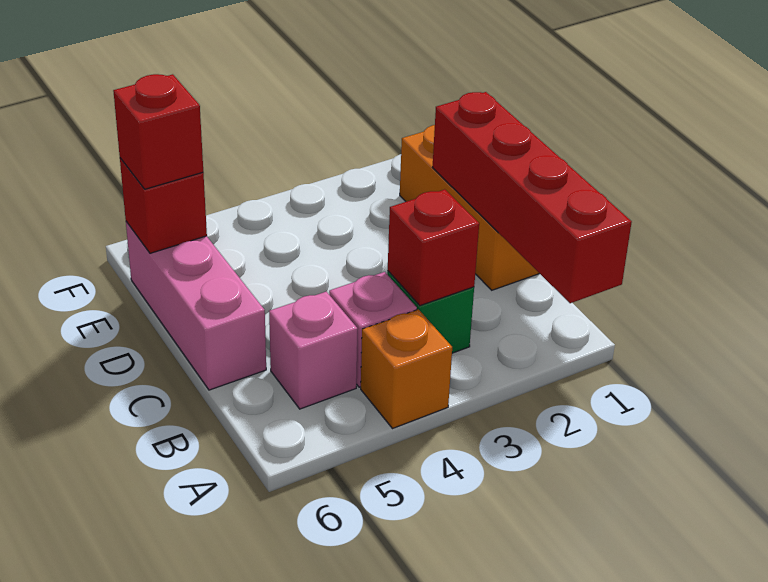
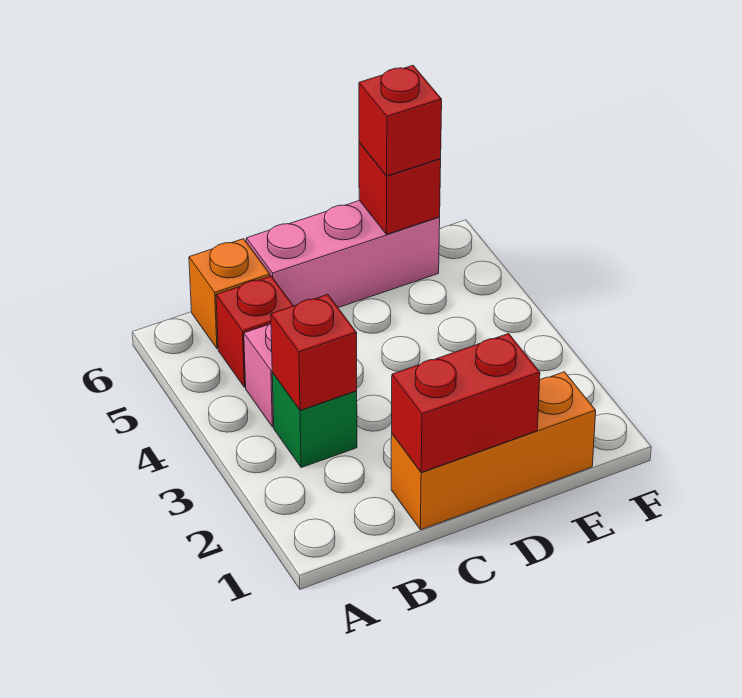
red 1x4 brick [433,92,632,303] -> red 1x2 brick [392,333,540,472]
orange 1x1 brick [361,309,452,429] -> orange 1x1 brick moved to [189,239,270,349]
pink 1x1 brick [269,291,358,409] -> red 1x1 brick [216,276,293,387]

